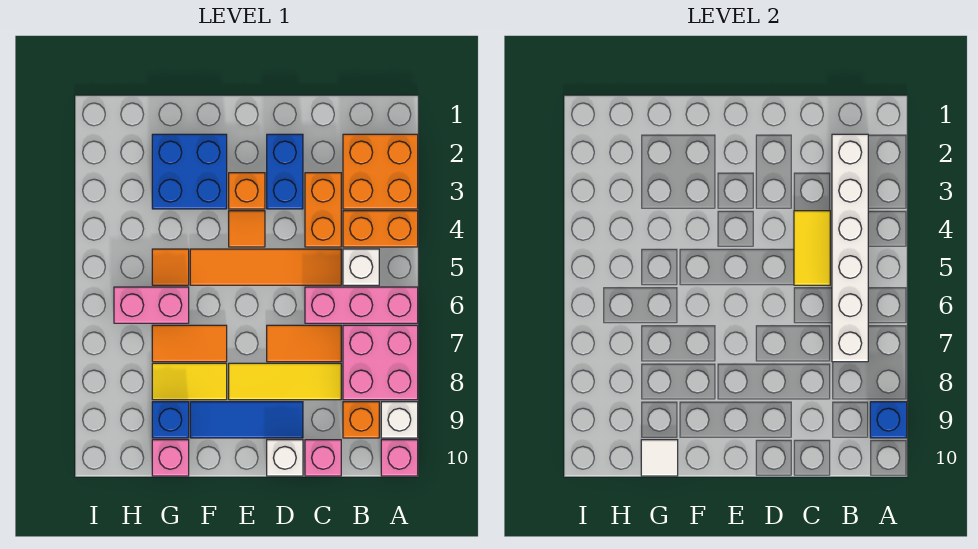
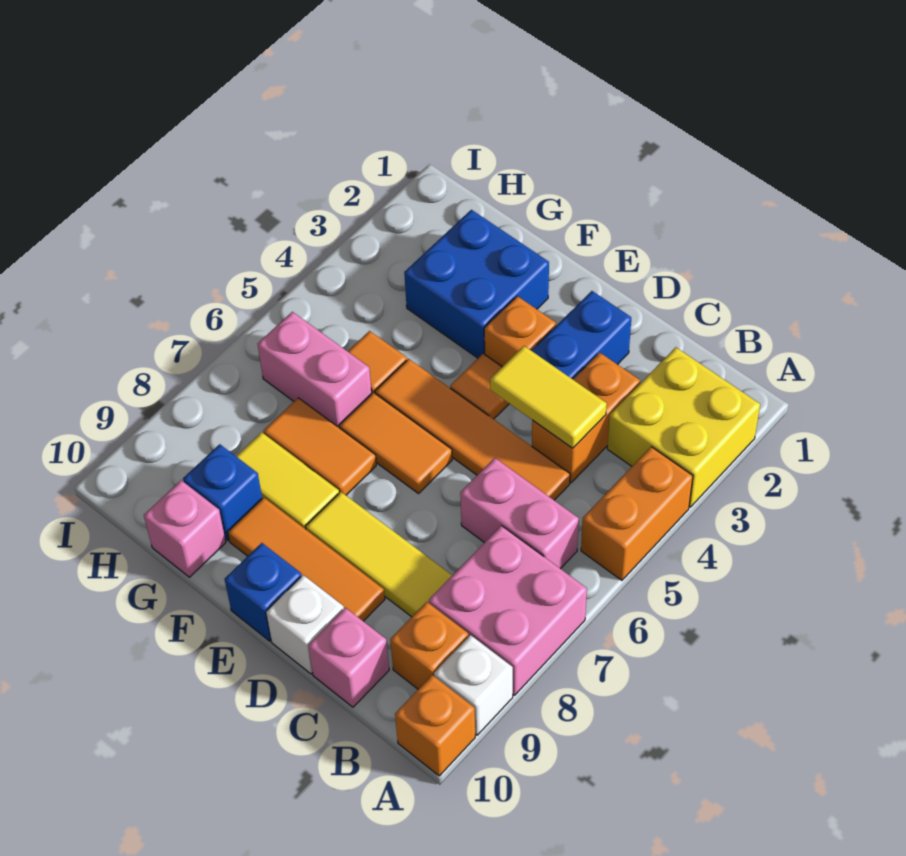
orange 2x2 brick [343,134,418,209] -> yellow 2x2 brick [607,347,760,507]
orange 1x2 brick [343,211,418,247] -> orange 1x2 brick turned to [581,447,693,580]
pink 1x3 brick [305,287,418,323] -> pink 1x2 brick [460,458,579,569]
blue 1x1 brick [870,402,907,438] -> blue 1x1 brick moved to [225,543,302,641]
pink 1x1 brick [381,440,418,476] -> orange 1x1 brick [395,675,475,776]
white 1x6 brick [832,134,868,362] -> none
white 1x1 brick [343,249,379,285] -> none
yellow 1x2 tile [794,211,830,285] -> yellow 1x2 tile turned to [490,346,607,448]
orange 1x2 tile [267,325,341,362] -> orange 1x2 tile moved to [339,392,452,494]
blue 1x3 tile [190,402,303,438] -> orange 1x3 tile [228,497,385,621]
white 1x1 tile [641,440,678,476] -> none

